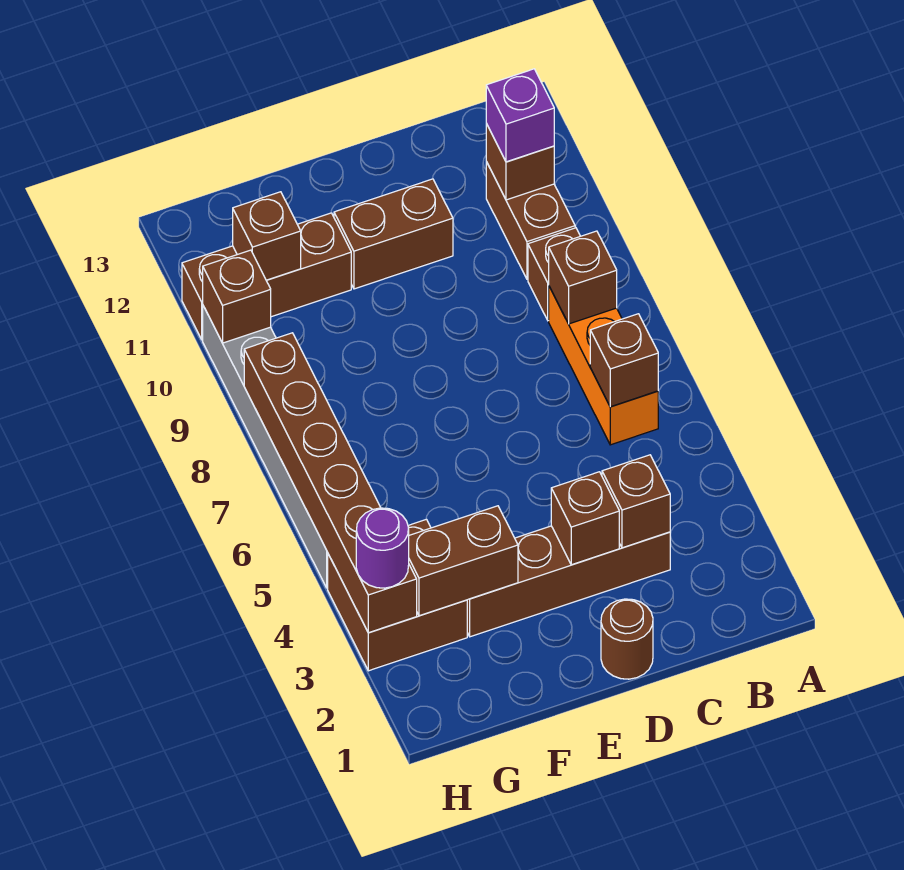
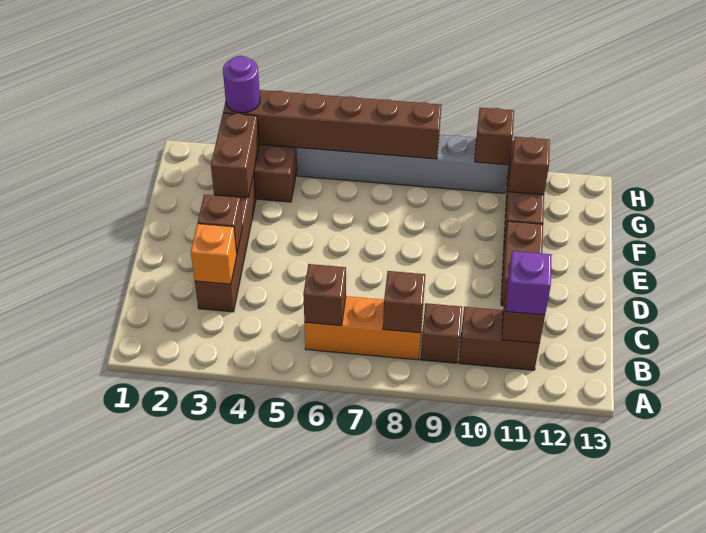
brown 1x1 brick [602,455,670,548] -> orange 1x1 brick [191,224,237,284]
brown 1x1 round brick [601,599,653,679] -> none

